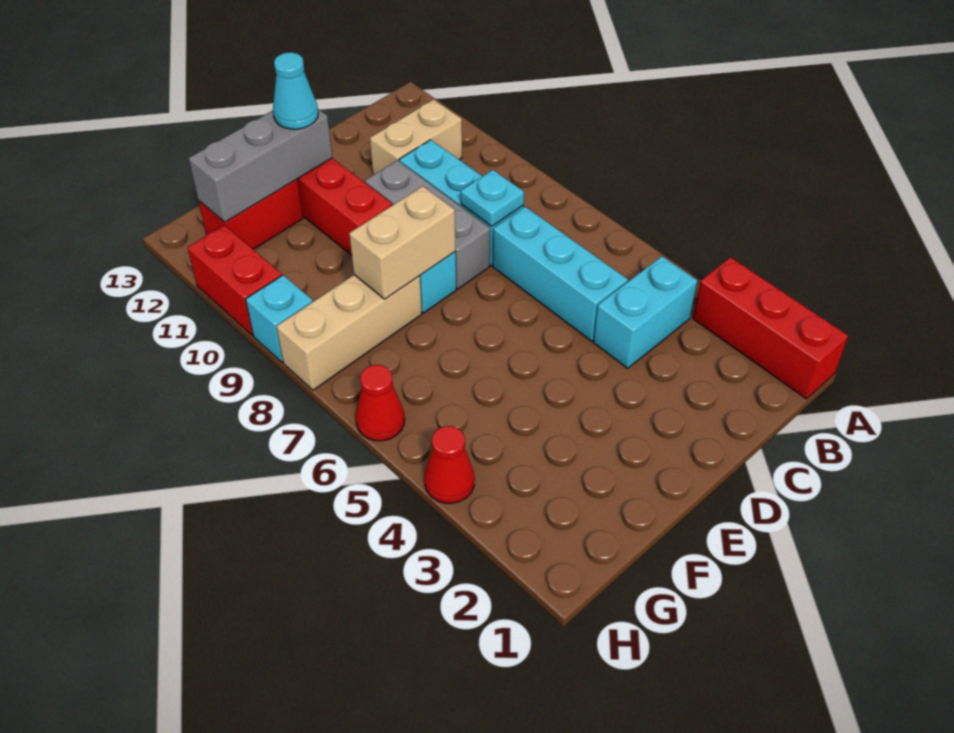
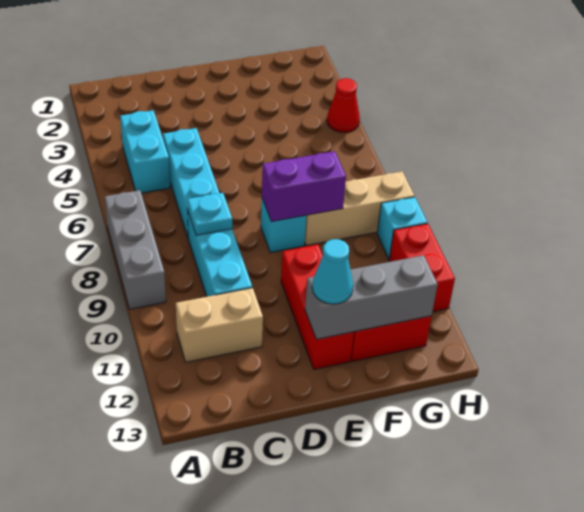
red 1x3 brick [693,257,848,399] -> none
cyan 1x2 brick [594,256,697,368] -> cyan 1x2 brick turned to [120,110,170,193]
grey 1x3 brick [365,160,490,289] -> grey 1x3 brick moved to [105,190,166,309]
tan 1x2 brick [349,186,456,299] -> purple 1x2 brick [262,151,346,222]
red 1x1 cone [356,365,405,441] -> none

